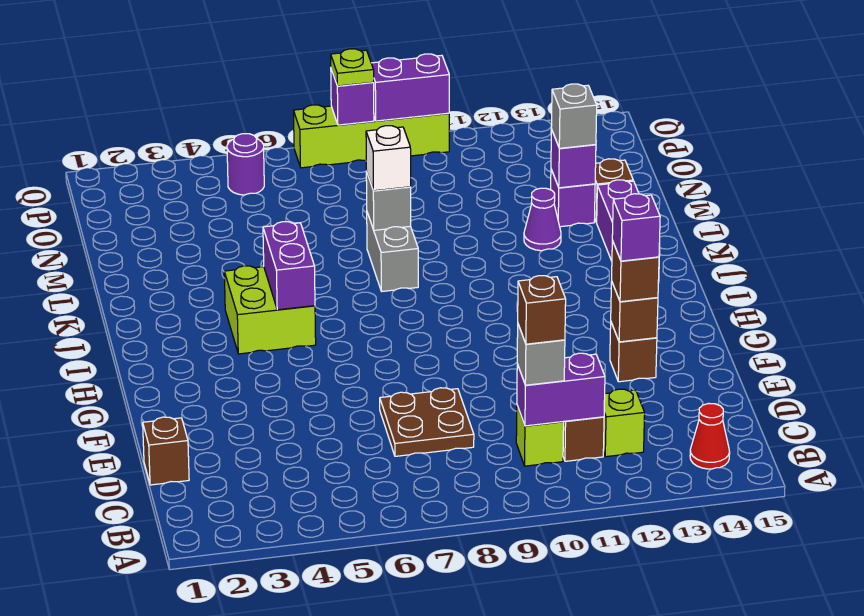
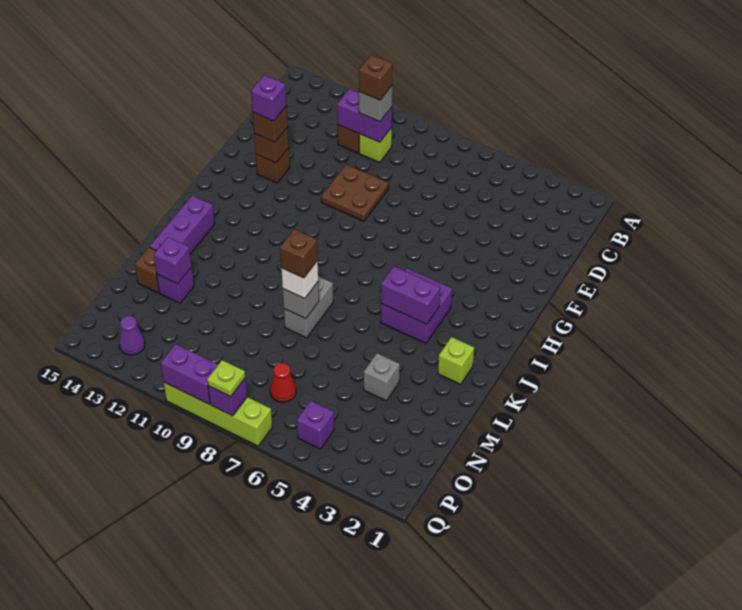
red 1x1 cone [690,403,730,469] -> red 1x1 cone moved to [270,363,296,402]
lime 1x1 brick [603,389,645,457] -> lime 1x1 brick moved to [438,337,474,384]
brown 1x1 brick [143,417,189,485] -> brown 1x1 brick moved to [280,229,318,278]
brown 2x2 plate [380,388,474,456] -> brown 2x2 plate moved to [321,164,389,221]
lime 2x2 brick [224,266,316,354] -> purple 2x2 brick [381,268,452,343]
purple 1x2 brick [263,222,315,310] -> purple 1x2 brick turned to [381,266,440,324]
purple 1x1 cone [524,188,561,251] -> purple 1x1 cone moved to [119,316,145,355]
grey 1x1 brick [551,84,597,148] -> grey 1x1 brick moved to [364,353,400,401]
purple 1x1 round brick [227,134,264,195] -> purple 1x1 brick [297,401,334,449]

